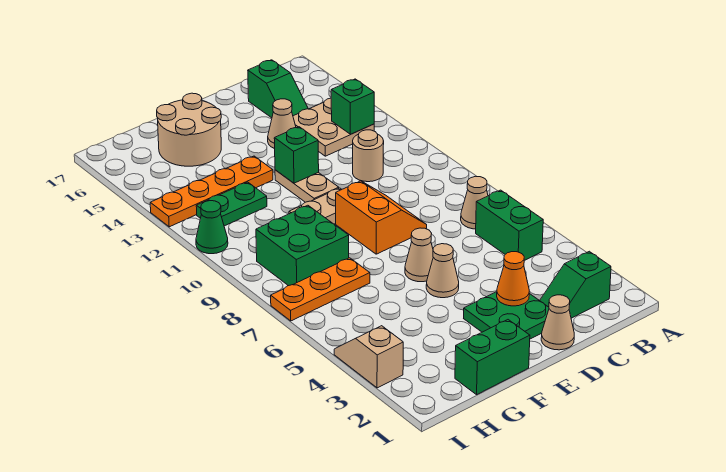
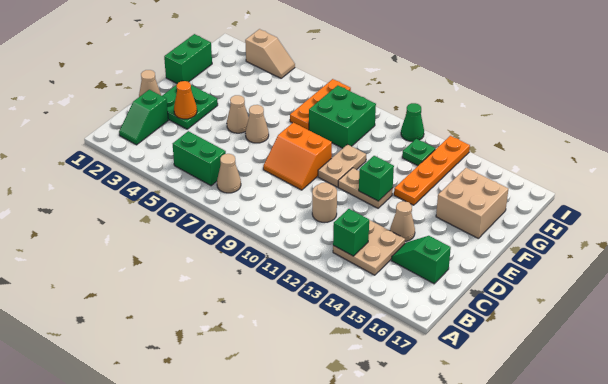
green 1x2 slope [540,251,611,318] -> green 1x2 slope turned to [119,90,168,145]
tan 2x2 round brick [157,93,221,166] -> tan 2x2 brick [436,168,508,238]
green 1x2 plate [196,182,267,226] -> green 1x1 plate [402,139,436,166]

